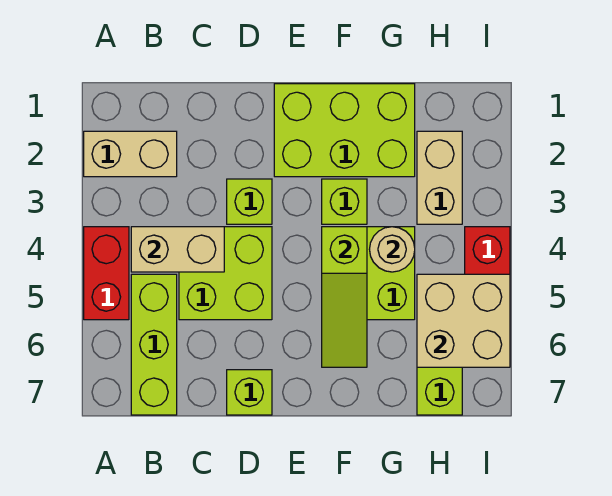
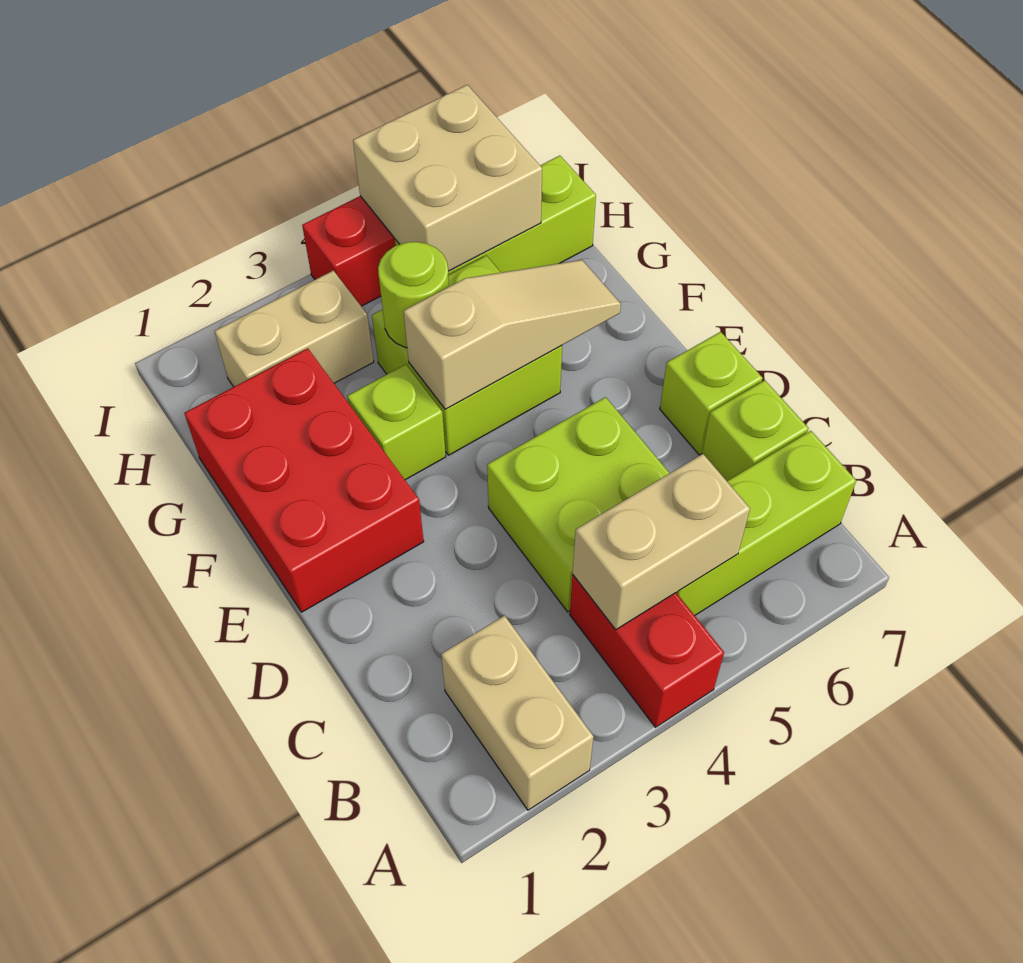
red 1x2 brick [84,227,129,320] -> red 1x2 brick turned to [570,575,724,727]
tan 1x2 brick [131,227,224,272] -> tan 1x2 brick turned to [573,454,750,630]
lime 1x1 brick [227,179,272,224] -> lime 1x1 brick moved to [702,380,808,481]
lime 2x3 brick [274,84,415,177] -> red 2x3 brick [184,348,424,612]
lime 1x3 slope [322,227,367,367] -> tan 1x3 slope [403,260,621,409]
tan 1x1 round brick [369,227,415,272] -> lime 1x1 round brick [378,242,449,348]

